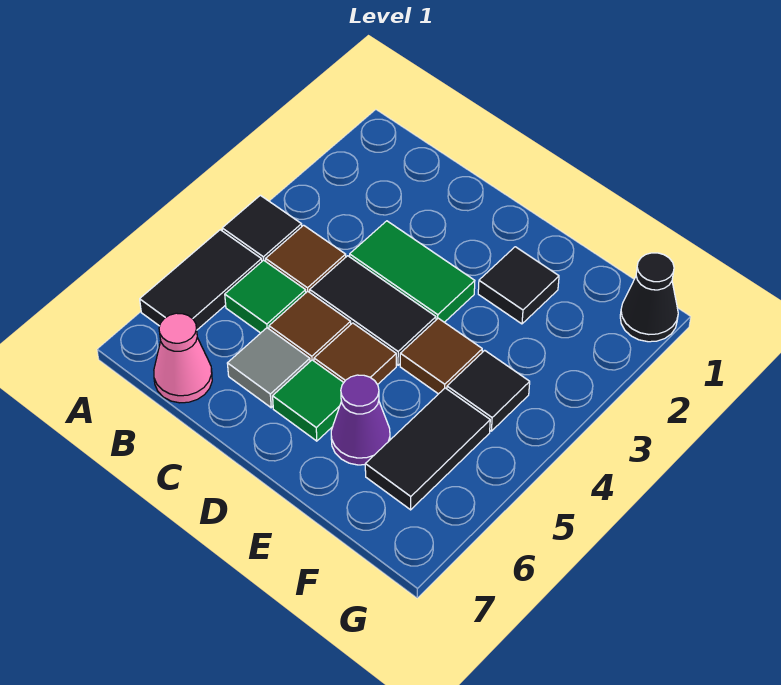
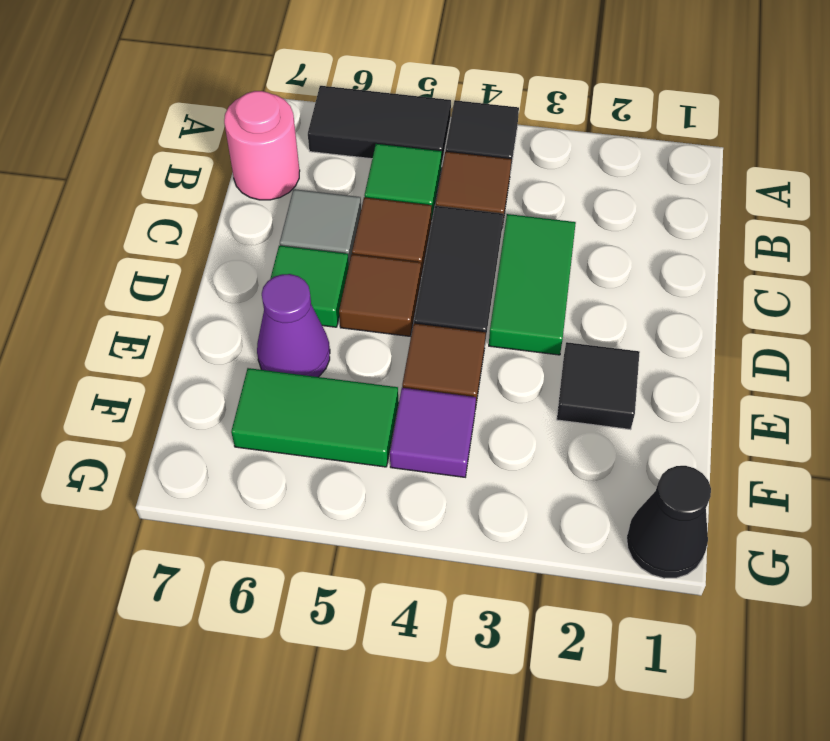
pink 1x1 cone [154,313,212,403] -> pink 1x1 round brick [224,91,300,200]
black 1x1 tile [447,350,530,431] -> purple 1x1 tile [390,388,476,477]
black 1x2 tile [365,388,490,510] -> green 1x2 tile [231,368,398,467]

